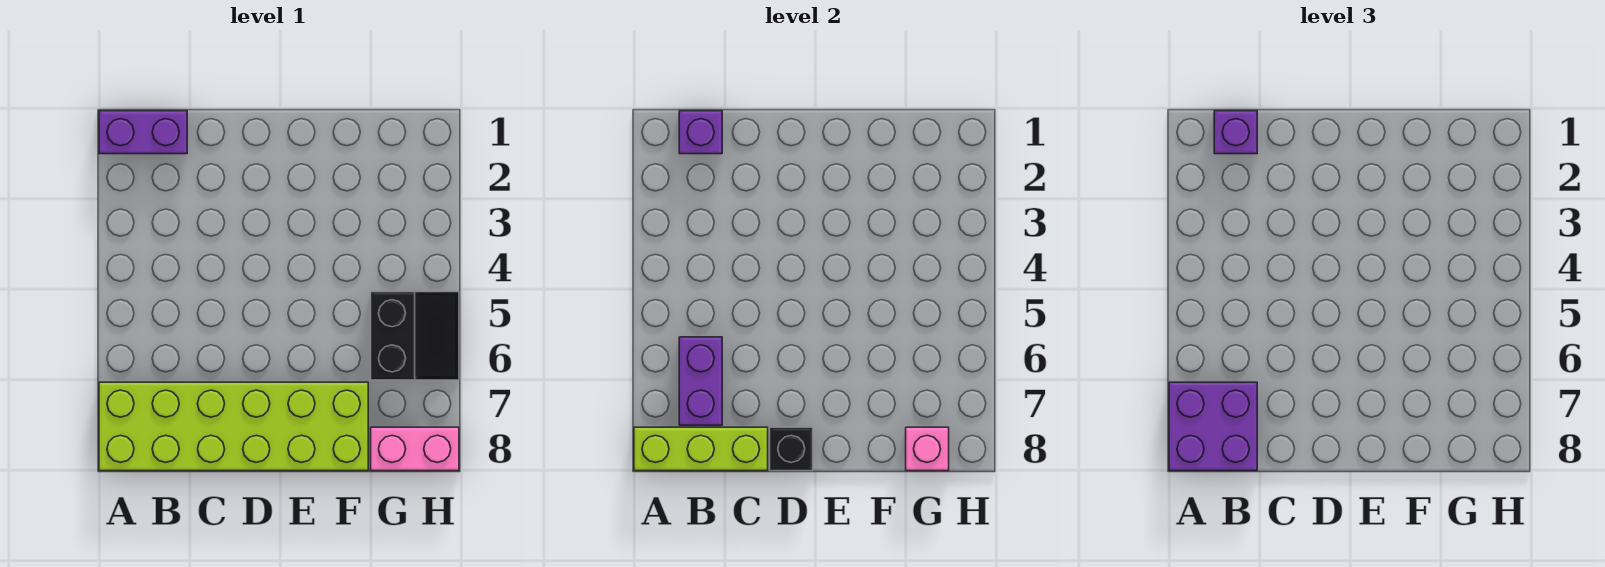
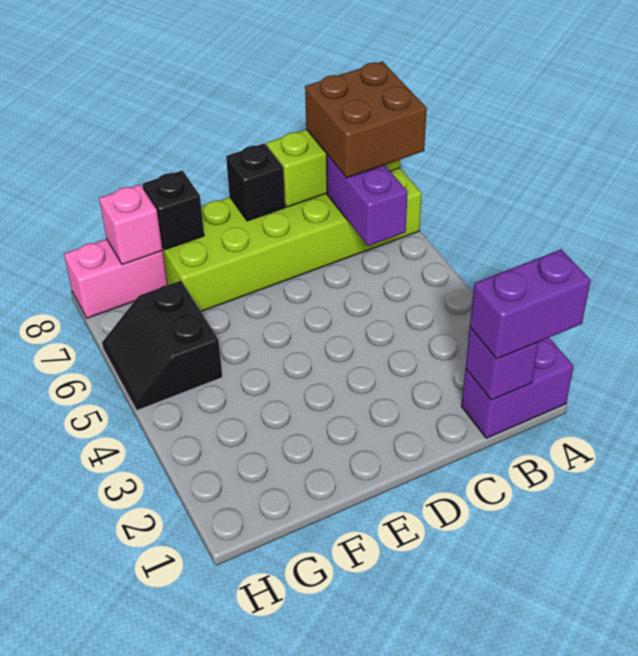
purple 2x2 brick [1169,382,1257,471] -> brown 2x2 brick [305,61,427,178]
purple 1x1 brick [1214,111,1257,154] -> purple 1x2 brick [470,249,591,359]
none -> black 1x1 brick [142,170,204,250]

